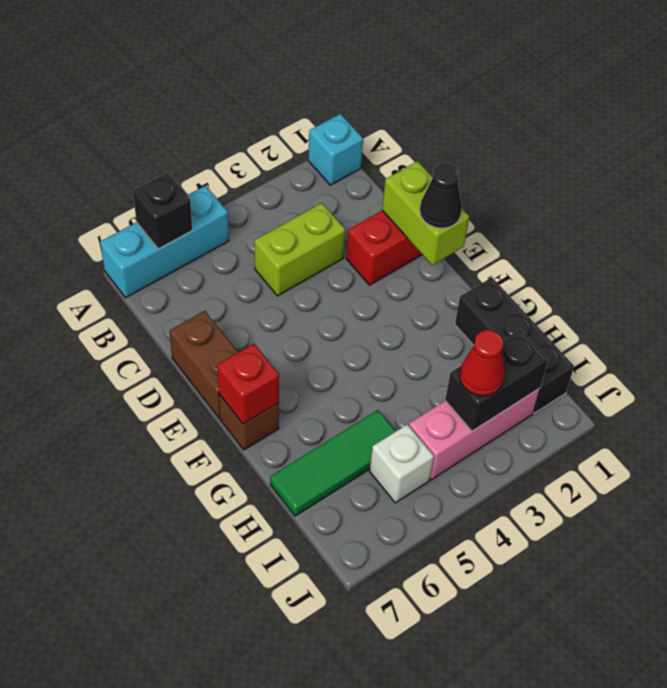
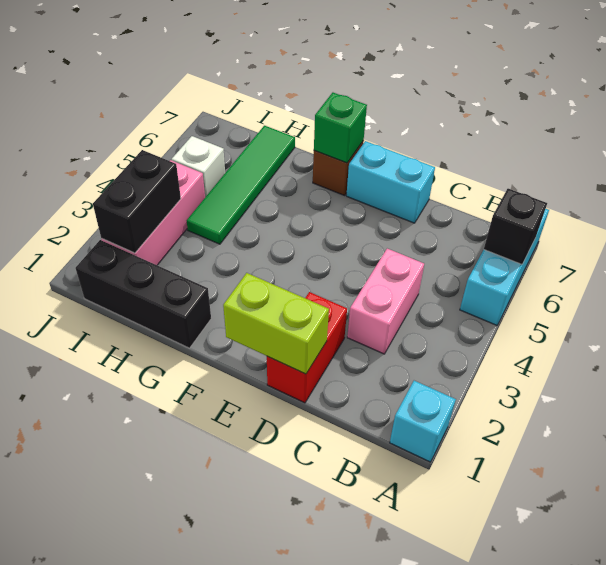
lime 1x2 brick [254,203,345,296] -> pink 1x2 brick [347,249,424,354]
brown 1x2 brick [170,311,238,418] -> cyan 1x2 brick [346,141,435,223]
black 1x1 cone [420,163,462,228] -> none
red 1x1 brick [217,344,279,424] -> green 1x1 brick [314,93,367,163]
green 1x3 tile [270,410,396,516] -> green 1x4 tile [187,126,295,244]
red 1x1 cone [459,330,505,396] -> none

